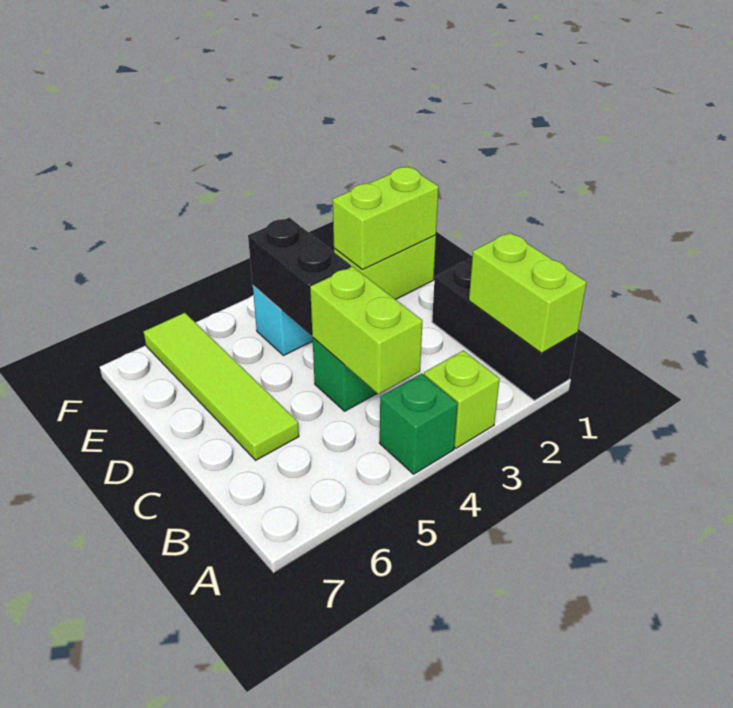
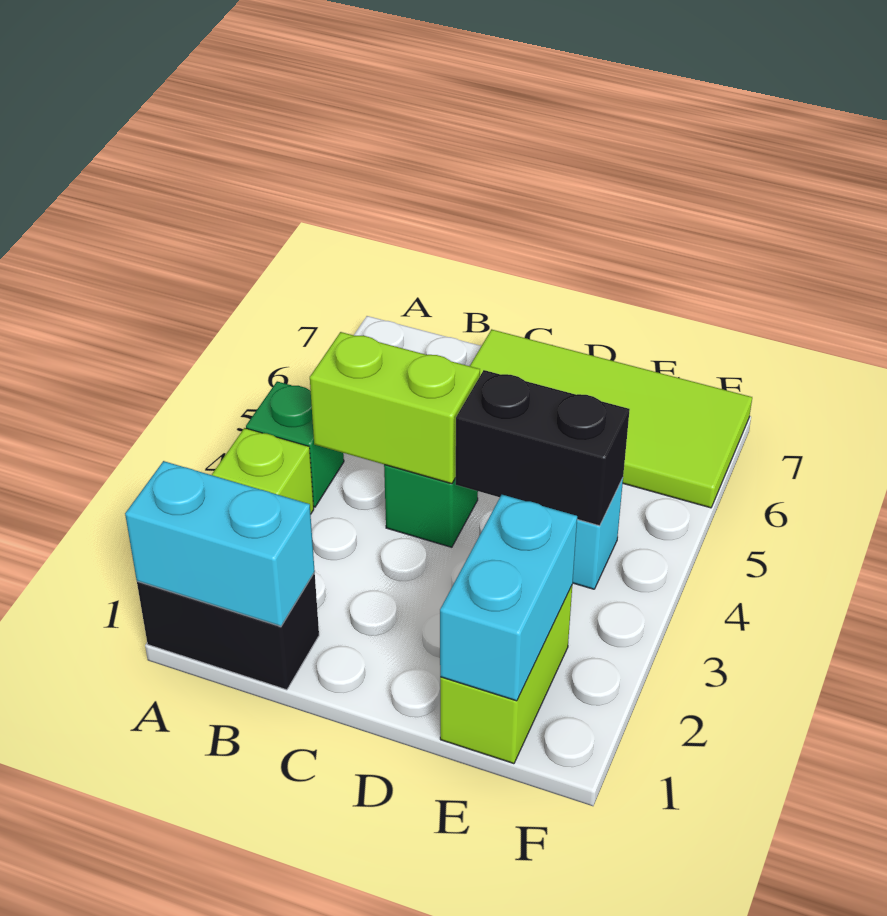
black 1x3 brick [432,259,577,400] -> black 1x2 brick [137,573,319,690]
lime 1x2 brick [469,233,587,353] -> cyan 1x2 brick [125,461,315,626]
lime 1x4 tile [144,313,299,460] -> lime 2x4 tile [470,329,752,508]
lime 1x2 brick [333,167,439,270] -> cyan 1x2 brick [440,495,577,701]

